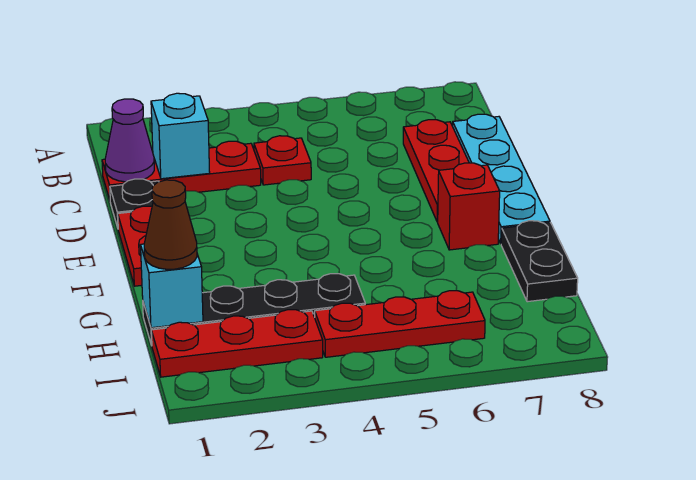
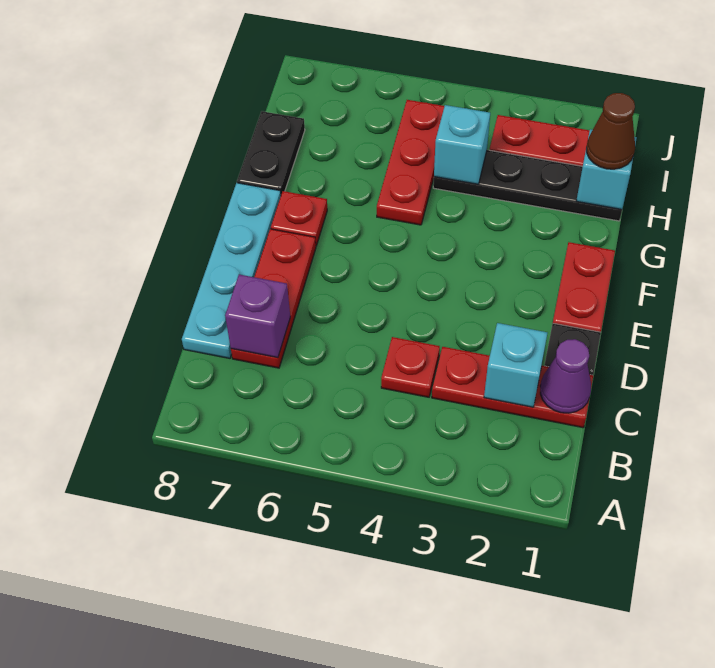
none -> purple 1x1 brick [225,274,290,358]
red 1x1 brick [438,163,500,250] -> red 1x1 plate [271,191,327,246]
none -> cyan 1x1 brick [434,105,490,184]
red 1x3 plate [315,291,485,357] -> red 1x3 plate turned to [377,100,444,225]

